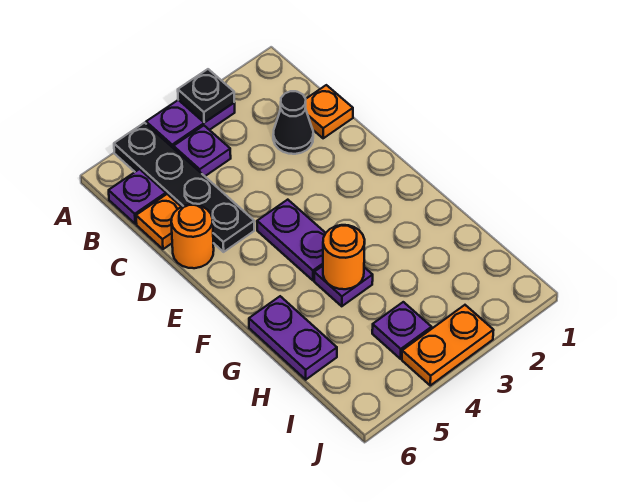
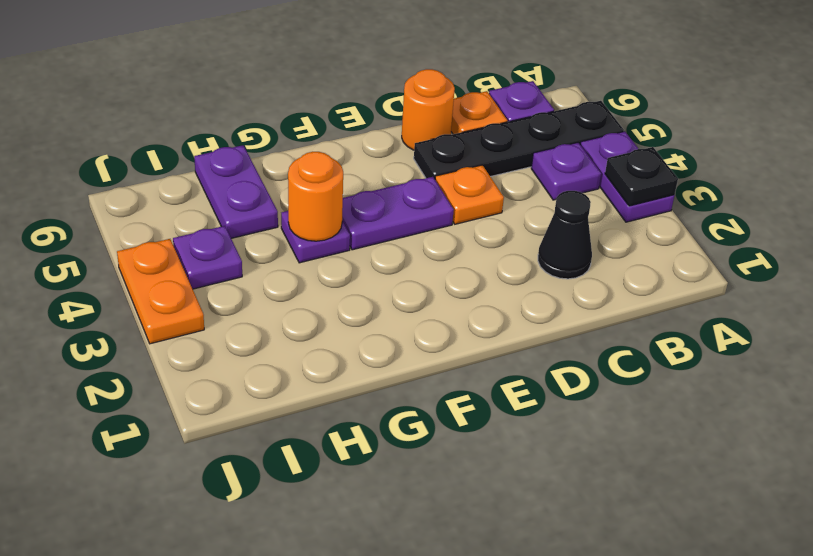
orange 1x1 plate [305,85,353,138] -> orange 1x1 plate moved to [435,165,504,224]
purple 1x2 plate [249,296,337,380] -> purple 1x2 plate turned to [194,145,278,238]

